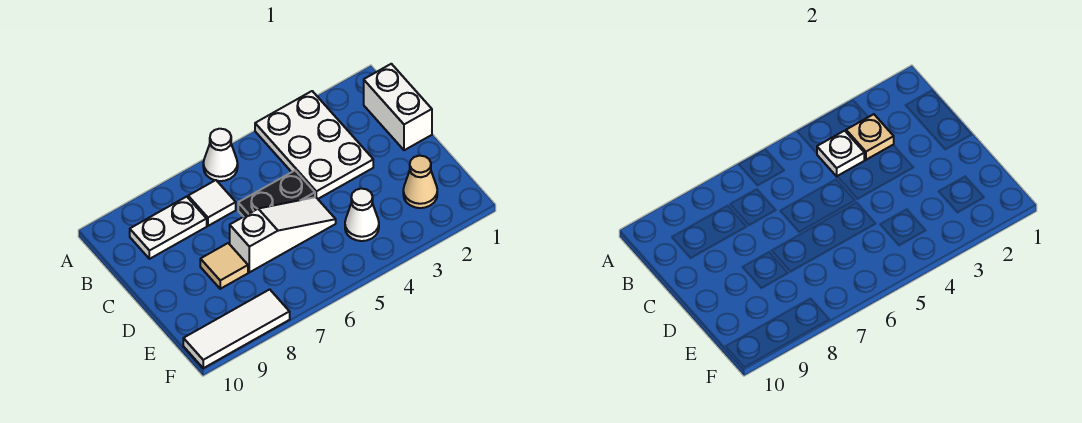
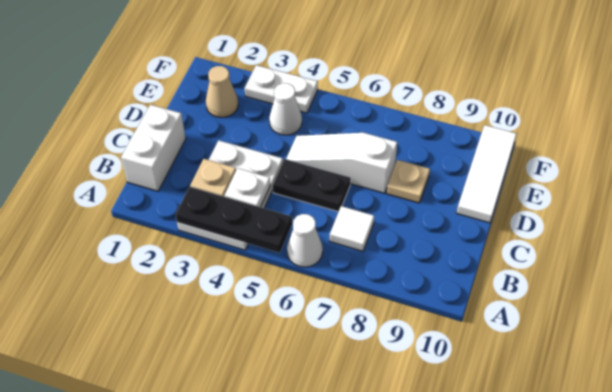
none -> black 1x3 plate [176,187,292,253]
white 1x2 plate [130,197,207,259] -> white 1x2 plate moved to [245,65,318,113]
tan 1x1 tile [200,243,248,289] -> tan 1x1 plate [387,160,430,203]
white 1x3 tile [183,289,290,368] -> white 1x3 tile turned to [457,125,517,223]

